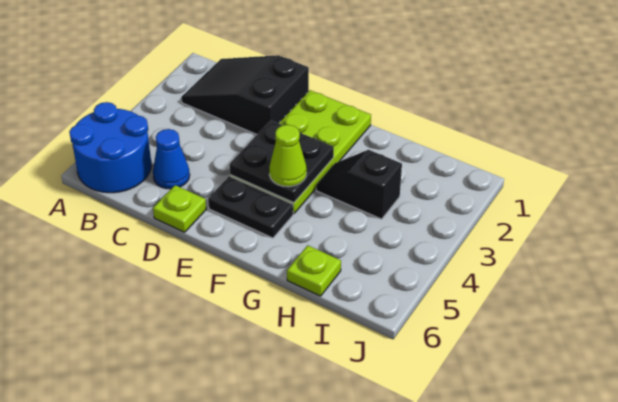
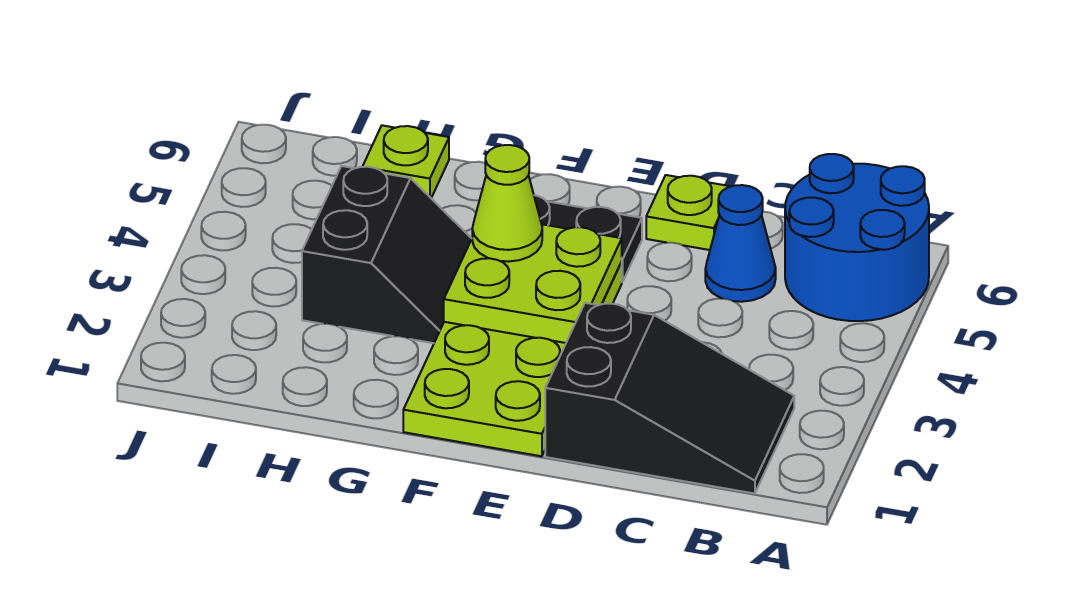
black 2x2 plate [230,121,334,203] -> lime 2x2 plate [444,224,622,343]
black 1x2 slope [316,150,402,219] -> black 2x2 slope [302,166,472,343]

